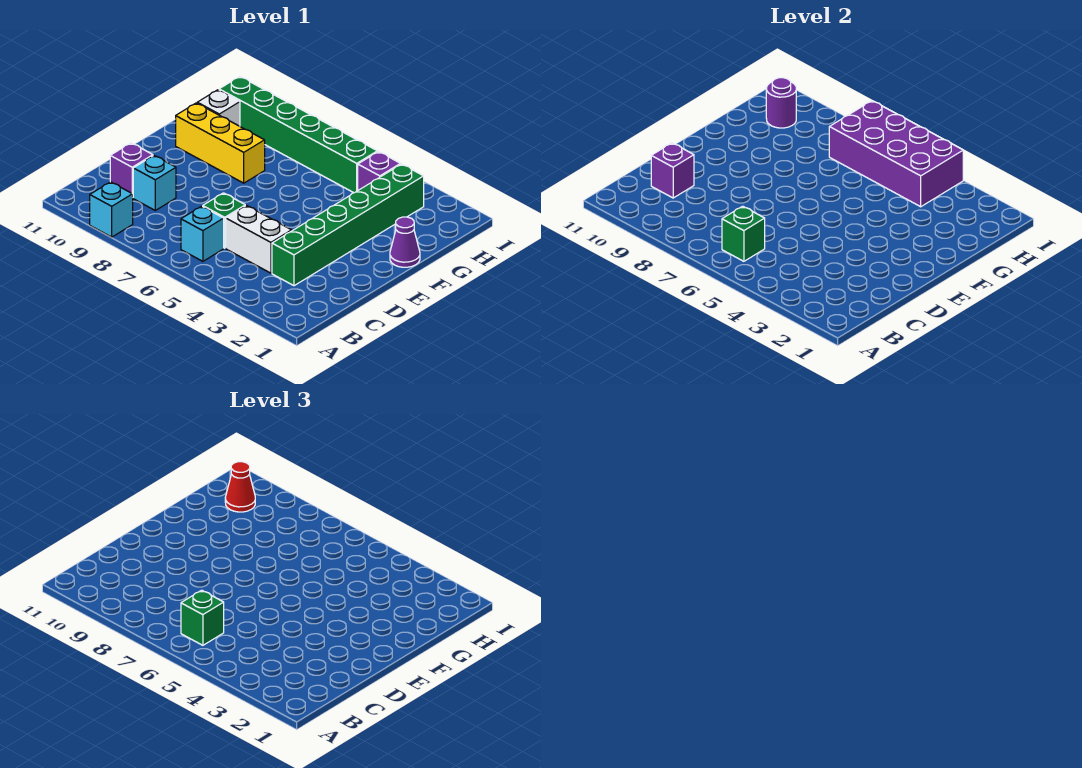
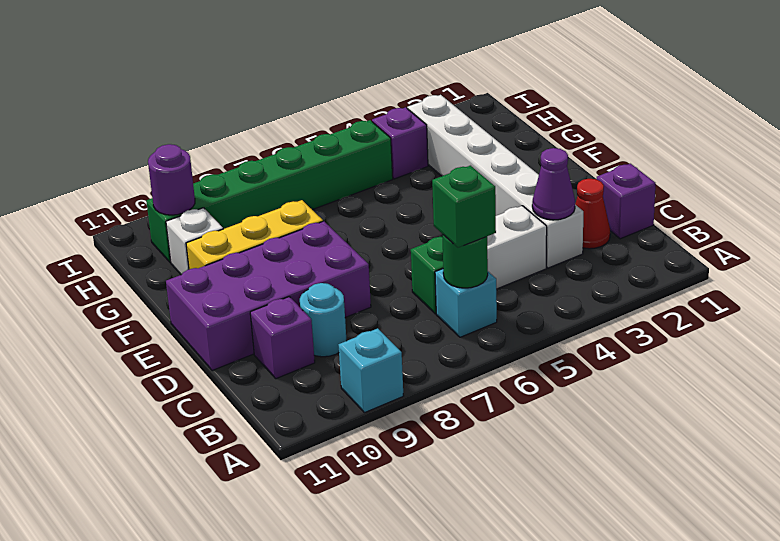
green 1x1 brick [722,206,765,261] -> green 1x1 round brick [442,234,488,288]
green 1x6 brick [272,164,424,286] -> white 1x6 brick [407,95,583,268]
cyan 1x1 brick [133,156,176,210] -> cyan 1x1 round brick [300,283,347,357]
purple 1x1 brick [651,143,694,198] -> purple 1x1 brick moved to [597,164,655,239]
purple 1x1 cone [390,217,420,267] -> purple 1x1 cone moved to [532,148,575,220]
purple 2x4 brick [829,101,963,207] -> purple 2x4 brick moved to [166,221,371,371]
red 1x1 cone [225,462,255,512] -> red 1x1 cone moved to [575,179,610,249]

